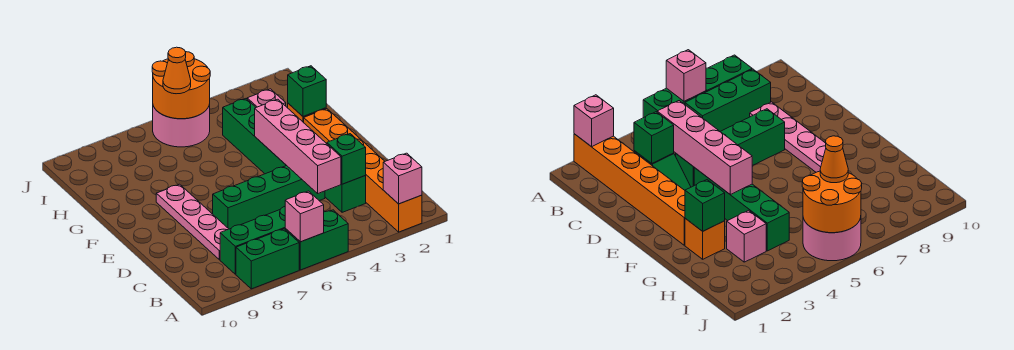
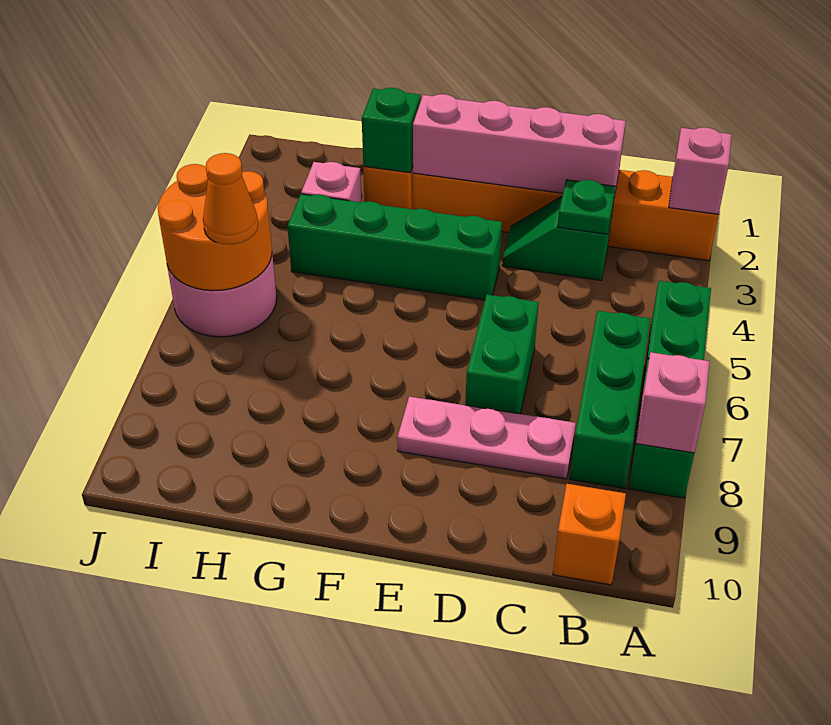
pink 1x1 brick [285,191,324,242] -> pink 1x1 brick moved to [636,352,710,453]
none -> orange 1x1 brick [553,484,626,585]
green 1x1 brick [327,134,366,184] -> green 1x1 plate [558,180,616,234]
pink 1x4 brick [255,99,341,193] -> pink 1x4 brick moved to [413,94,626,197]
pink 1x4 plate [156,184,228,260] -> pink 1x3 plate [397,396,576,479]
green 1x4 brick [213,166,325,229] -> green 1x2 brick [465,294,539,414]

